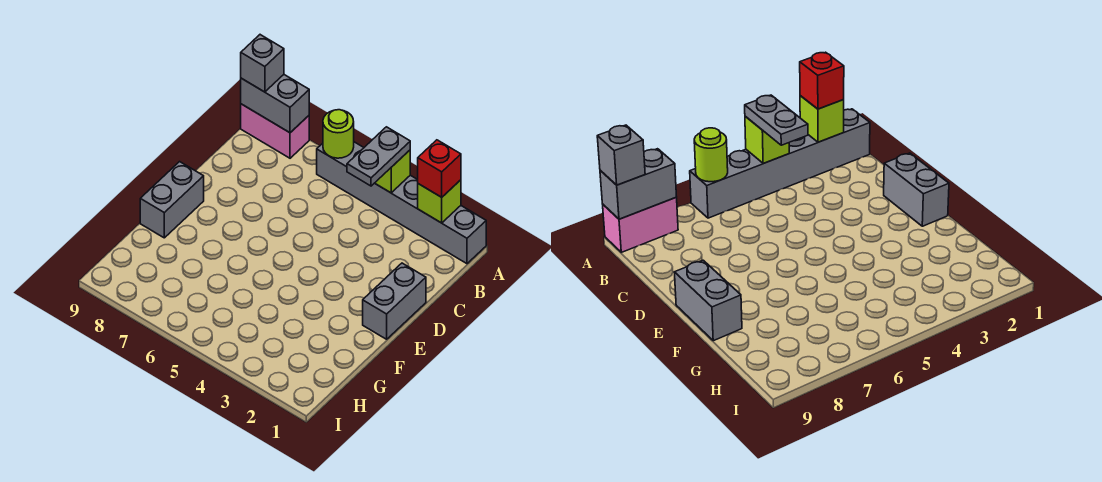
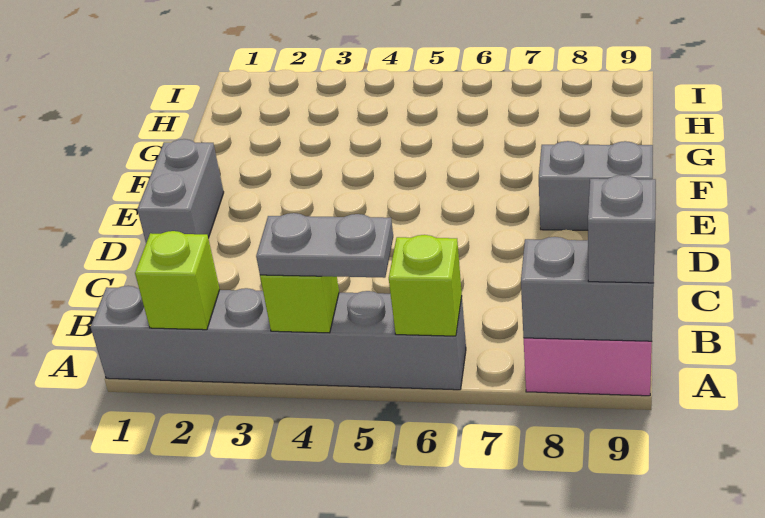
red 1x1 brick [418,140,461,197] -> none
grey 1x2 plate [347,127,410,186] -> grey 1x2 plate turned to [256,213,393,278]
lime 1x1 round brick [323,110,354,158] -> lime 1x1 brick [389,235,462,336]
grey 1x2 brick [140,162,204,238] -> grey 1x2 brick turned to [539,141,653,230]

